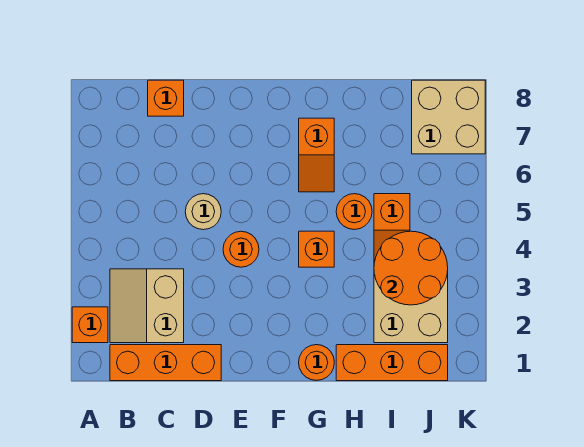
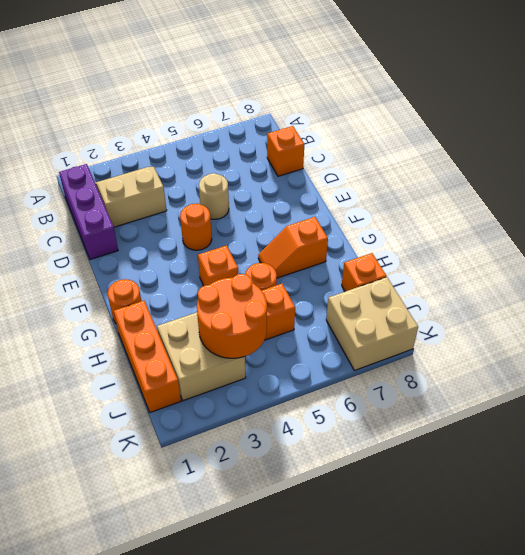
orange 1x1 brick [72,307,108,343] -> orange 1x1 brick moved to [342,253,386,291]
orange 1x3 brick [110,345,221,381] -> purple 1x3 brick [59,164,118,260]

